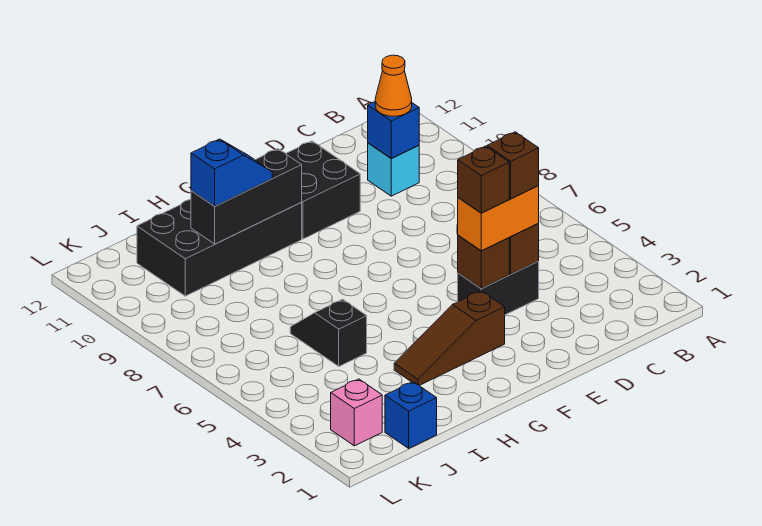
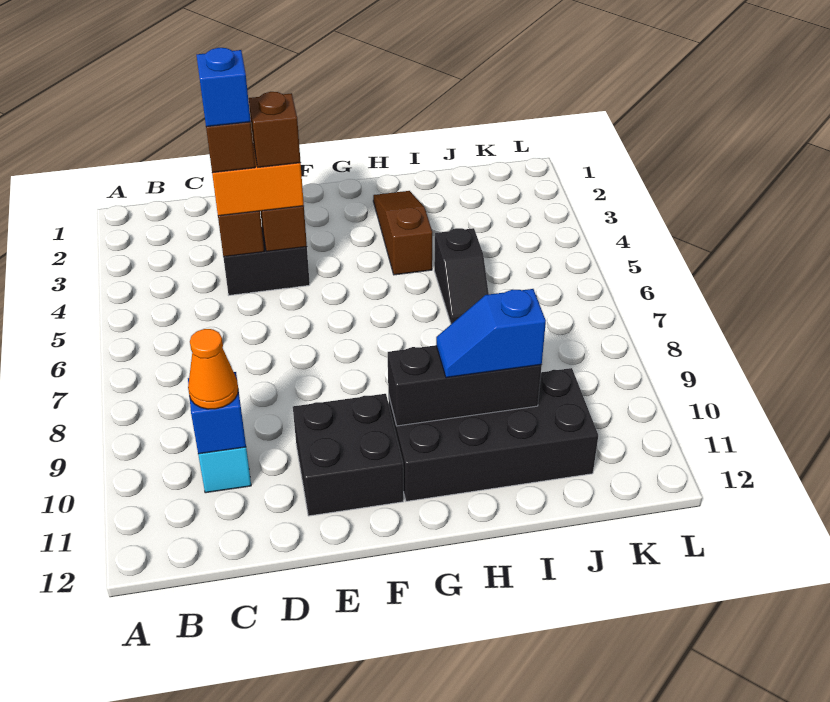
brown 1x3 slope [394,291,505,385] -> brown 1x3 slope turned to [373,191,432,275]
blue 1x1 brick [385,382,437,448] -> blue 1x1 brick moved to [197,48,251,127]
pink 1x1 brick [331,379,382,446] -> none

